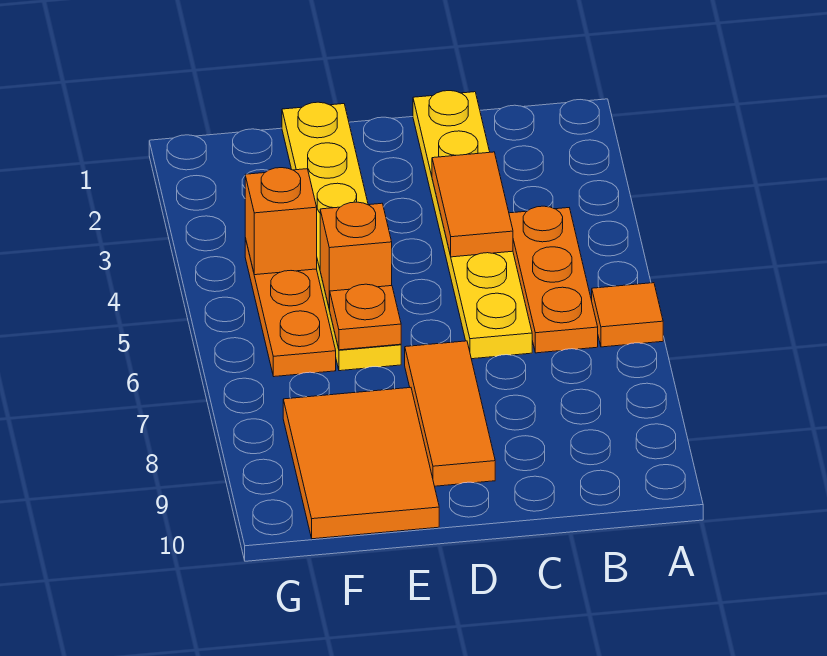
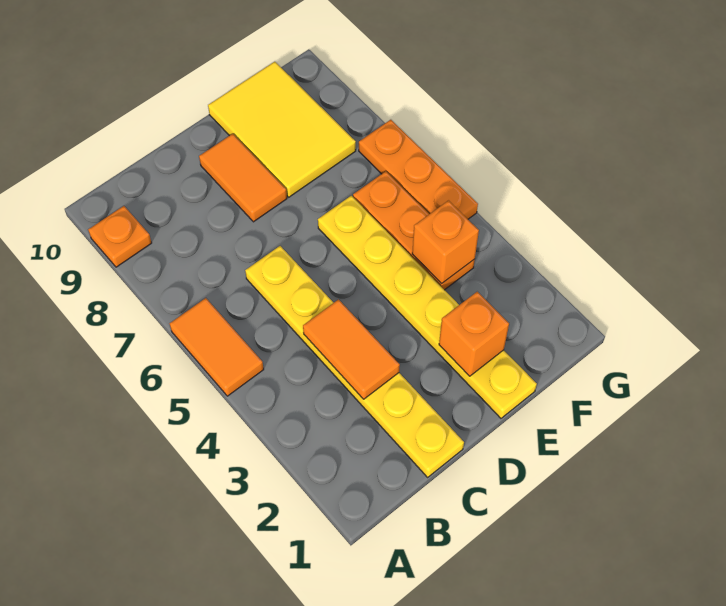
orange 1x1 tile [592,283,663,347] -> orange 1x2 tile [169,298,264,396]
orange 1x3 plate [509,206,598,353] -> orange 1x3 plate moved to [359,120,478,219]
orange 1x3 tile [405,341,495,486] -> orange 1x2 tile [199,134,287,222]
orange 1x1 brick [320,202,392,309] -> orange 1x1 brick moved to [439,292,509,376]
orange 1x1 plate [330,284,401,350] -> orange 1x1 plate moved to [88,206,152,267]
orange 2x3 tile [283,388,439,539] -> yellow 2x3 tile [208,62,356,197]

